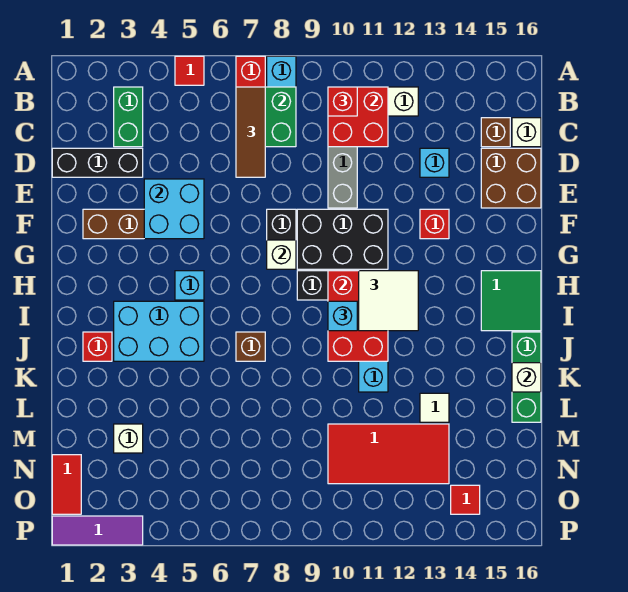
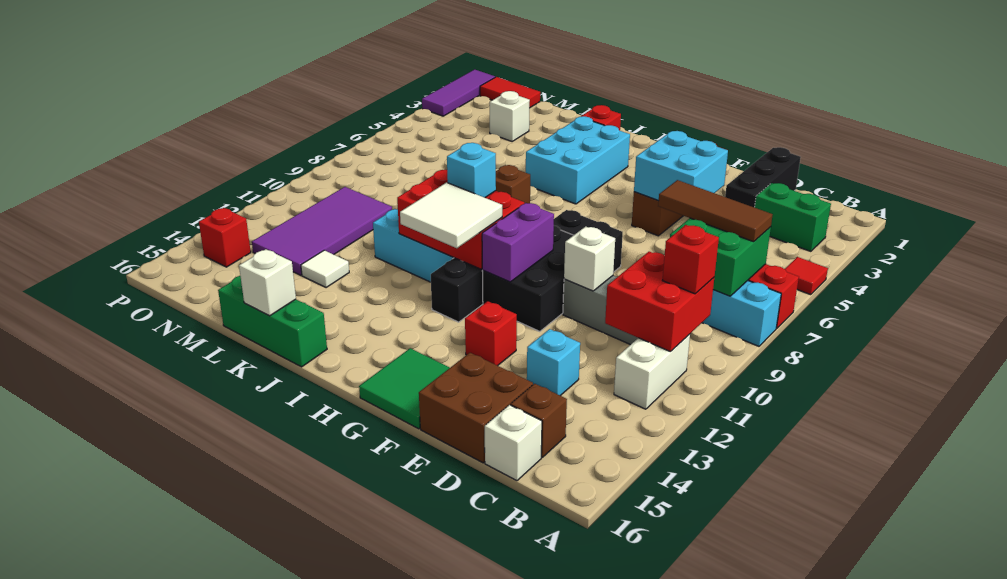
white 1x1 brick [267,240,296,269] -> white 1x1 brick moved to [564,227,615,291]
none -> purple 1x2 brick [482,203,554,282]
cyan 1x1 brick [175,271,204,300] -> none
green 2x2 tile [481,271,541,331] -> green 2x2 tile moved to [359,348,450,429]
red 2x4 tile [328,424,449,484] -> purple 2x4 tile [252,187,392,275]
red 1x1 tile [451,485,480,514] -> red 1x1 brick [199,208,251,267]

